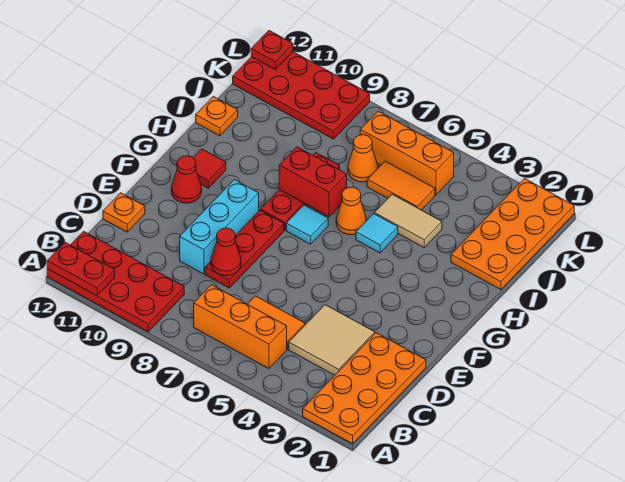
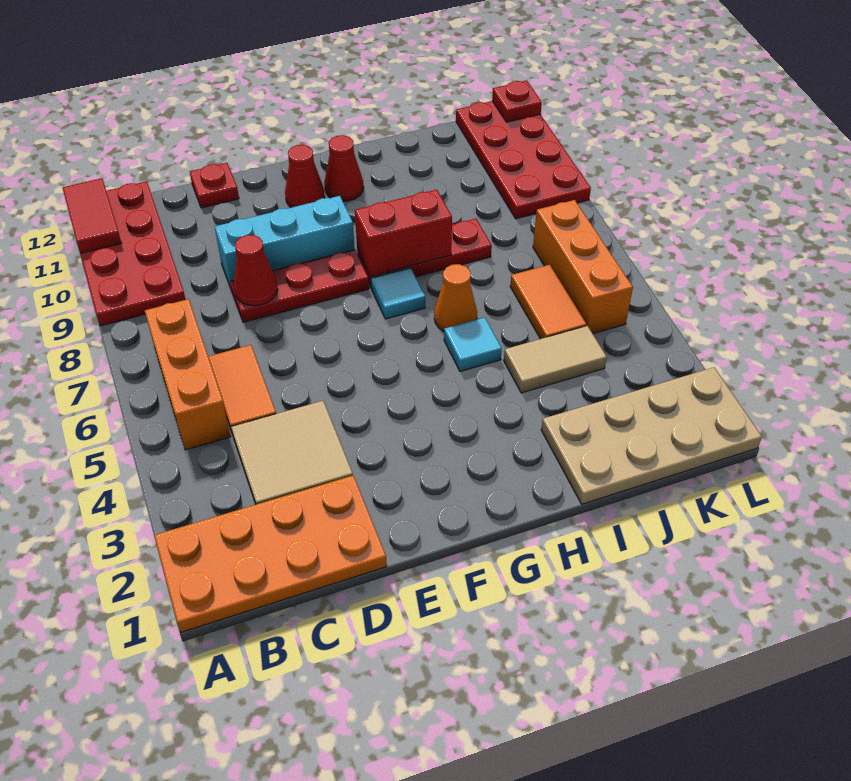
red 1x2 plate [47,243,115,296] -> red 1x2 tile [63,178,121,253]
orange 1x1 plate [103,193,145,232] -> red 1x1 plate [190,163,239,208]
red 1x1 tile [193,149,226,188] -> red 1x1 cone [324,135,364,201]
red 1x2 brick [279,147,347,217] -> red 1x2 brick turned to [355,190,452,276]
orange 2x4 plate [451,179,574,290] -> tan 2x4 plate [541,367,762,504]
tan 1x2 tile [374,194,442,247] -> tan 1x2 tile turned to [504,326,607,393]
orange 1x1 plate [196,96,238,136] -> none
orange 1x1 cone [348,135,378,182] -> none

